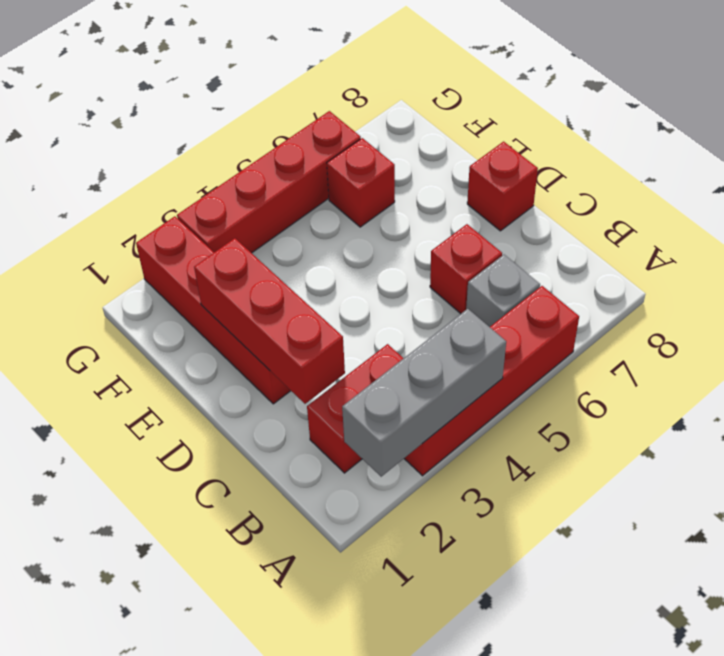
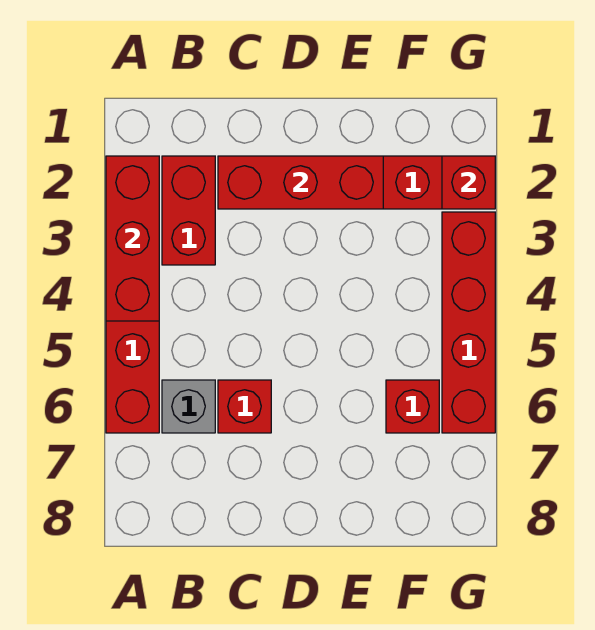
grey 1x3 brick [342,309,506,477] -> red 1x3 brick [106,156,159,321]
red 1x1 brick [467,142,538,231] -> red 1x1 brick moved to [442,156,495,209]

